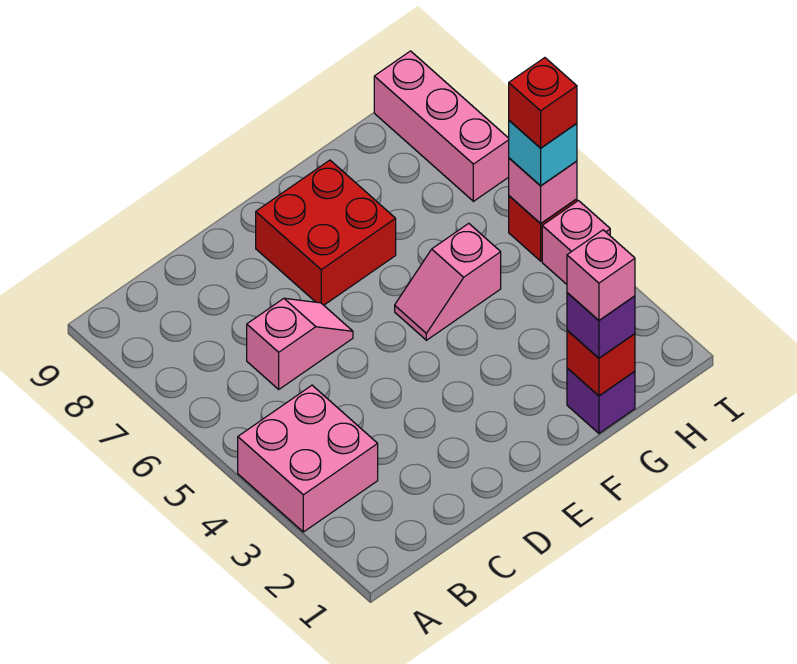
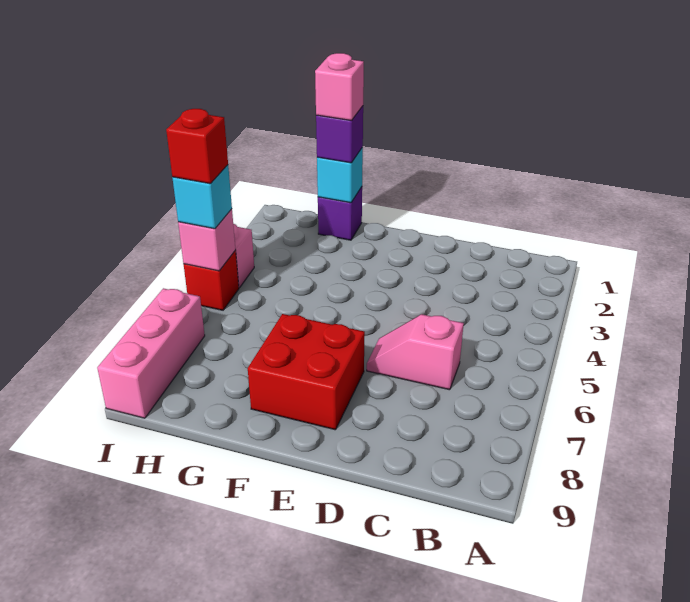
pink 2x2 brick [238,385,378,532] -> none
pink 1x2 slope [395,223,501,340] -> none
red 1x1 brick [567,330,635,396] -> cyan 1x1 brick [317,147,363,203]

